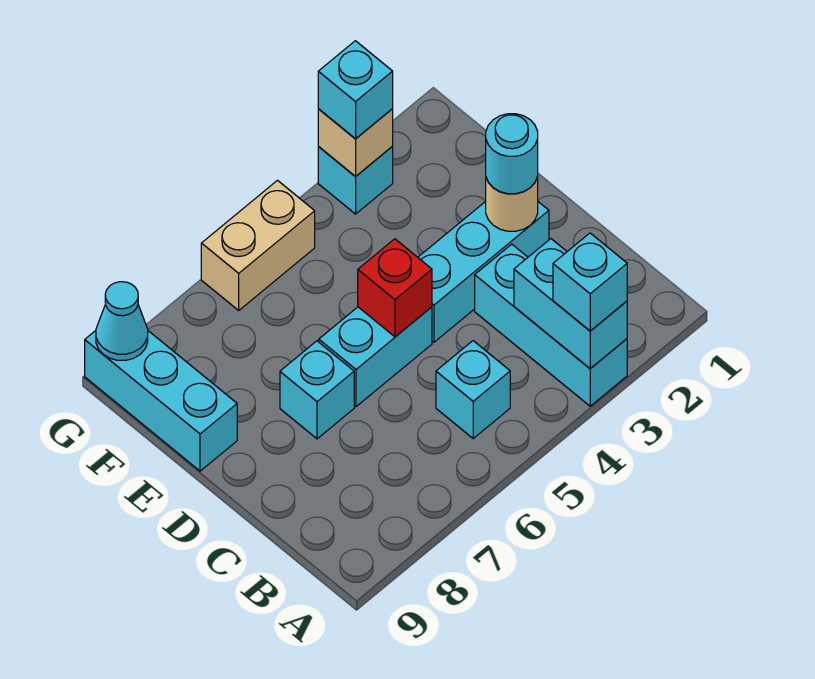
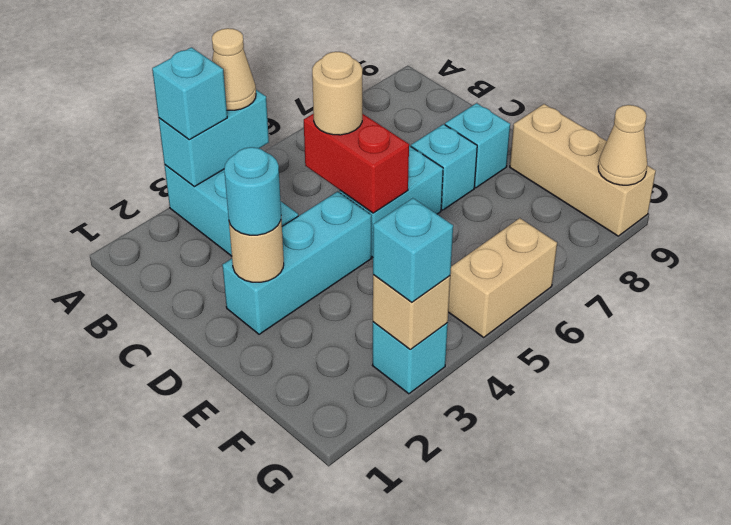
cyan 1x2 brick [514,239,627,369] -> cyan 1x2 brick turned to [159,90,269,187]
none -> tan 1x1 cone [212,28,256,110]
cyan 1x1 brick [436,341,510,438] -> cyan 1x1 brick moved to [445,103,510,188]
none -> tan 1x1 round brick [312,52,362,135]
red 1x1 brick [358,239,432,337] -> red 1x2 brick [304,113,409,213]
cyan 1x3 brick [85,331,237,471] -> tan 1x3 brick [510,104,656,236]
cyan 1x1 cone [96,282,148,360] -> tan 1x1 cone [598,105,647,185]

